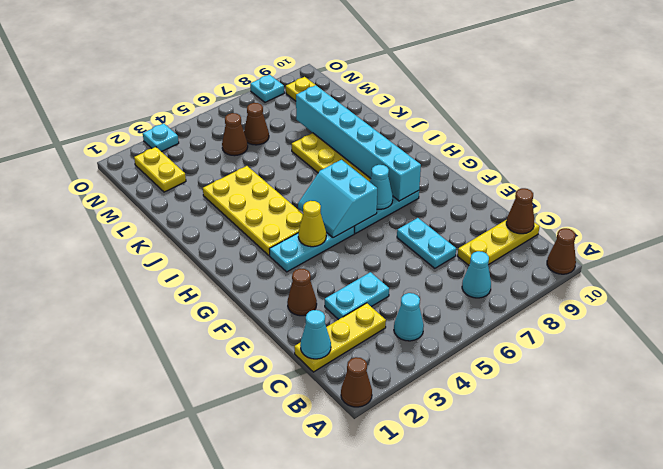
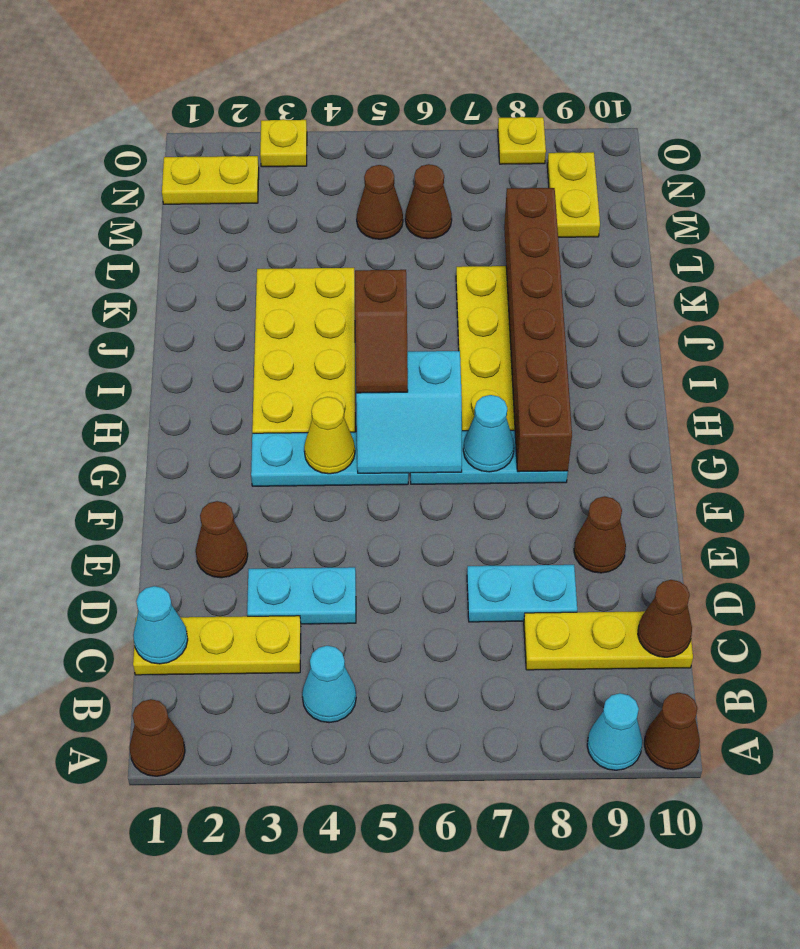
cyan 1x1 cone [462,251,491,298] -> cyan 1x1 cone moved to [587,693,643,770]
cyan 1x2 plate [397,218,456,268] -> cyan 1x2 plate turned to [467,565,577,622]
none -> brown 1x1 cone [574,496,626,573]
cyan 2x2 slope [298,160,377,238] -> cyan 2x2 slope turned to [356,351,462,473]
cyan 1x6 brick [296,85,421,201] -> brown 1x6 brick [504,188,572,472]
none -> brown 1x2 slope [355,270,408,393]
yellow 1x2 plate [134,147,186,192] -> yellow 1x2 plate turned to [162,156,259,204]
cyan 1x1 plate [143,123,179,152] -> yellow 1x1 plate [260,119,307,167]
cyan 1x1 plate [250,75,284,102] -> yellow 1x1 plate [498,117,546,164]

